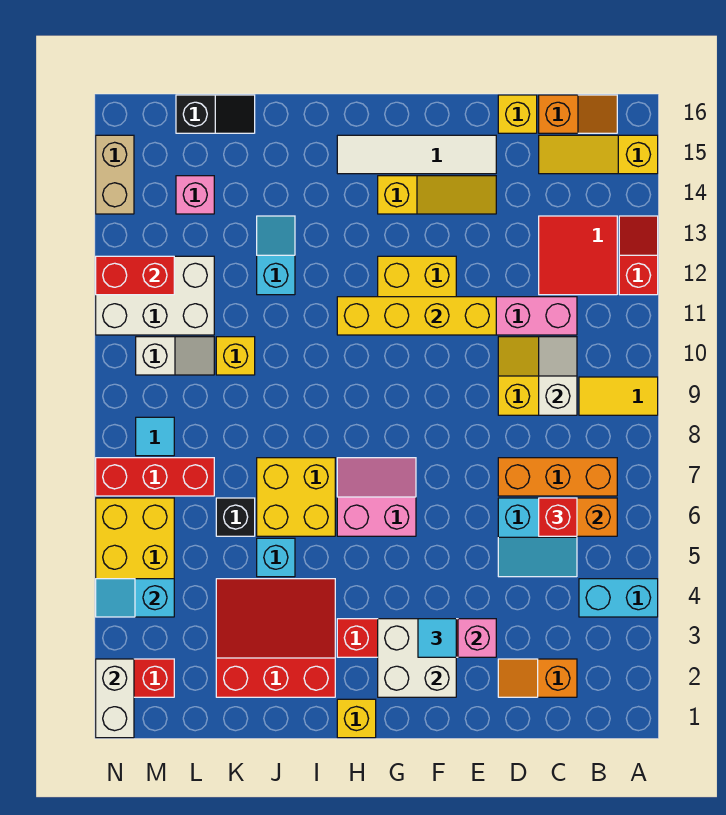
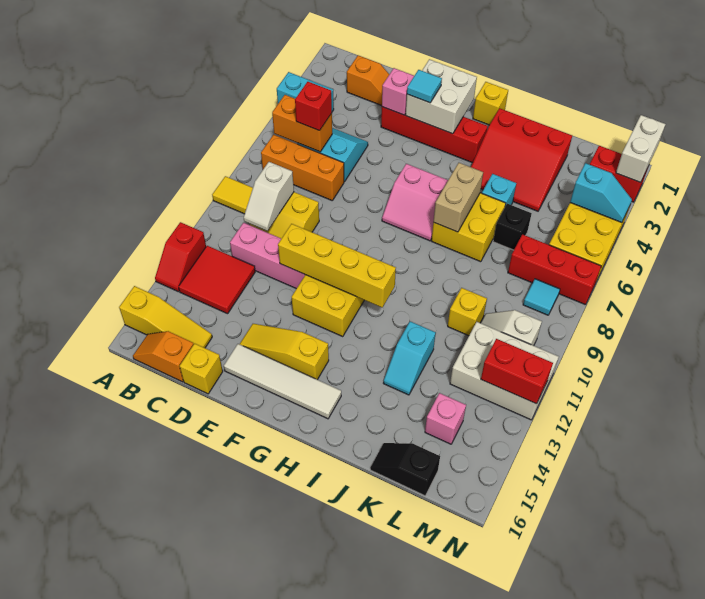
tan 1x2 brick [96,135,134,214] -> tan 1x2 brick moved to [434,163,483,232]

